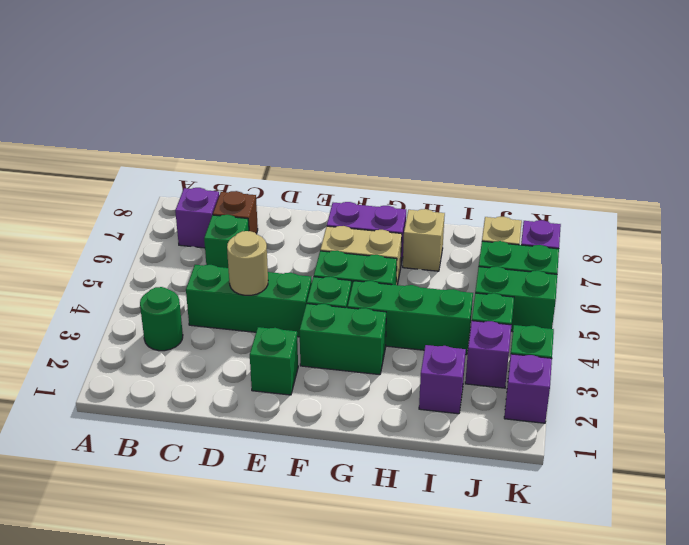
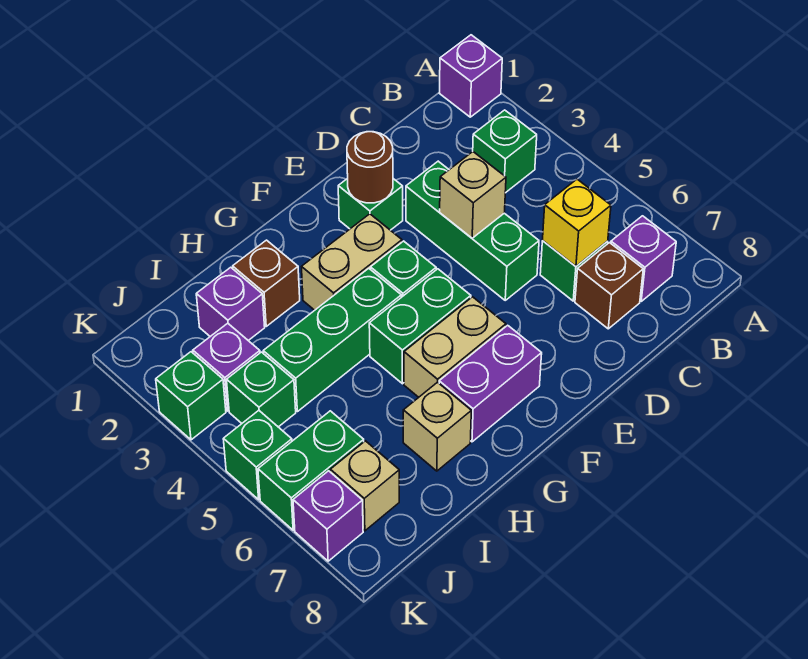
green 1x1 round brick [140,287,183,351] -> green 1x1 brick [473,110,537,193]
green 1x3 brick [186,265,312,337] -> green 1x3 brick turned to [406,161,539,300]
none -> yellow 1x1 brick [543,179,611,266]
tan 1x1 round brick [227,231,268,295] -> tan 1x1 brick [440,152,506,238]
none -> brown 1x1 round brick [347,132,393,203]
green 1x2 brick [300,304,386,375] -> tan 1x2 brick [302,214,402,310]
none -> brown 1x1 brick [233,240,300,326]
green 1x2 brick [475,267,557,332] -> green 1x1 brick [223,410,292,500]
purple 1x1 brick [504,354,552,423] -> purple 1x1 brick moved to [439,35,502,117]

